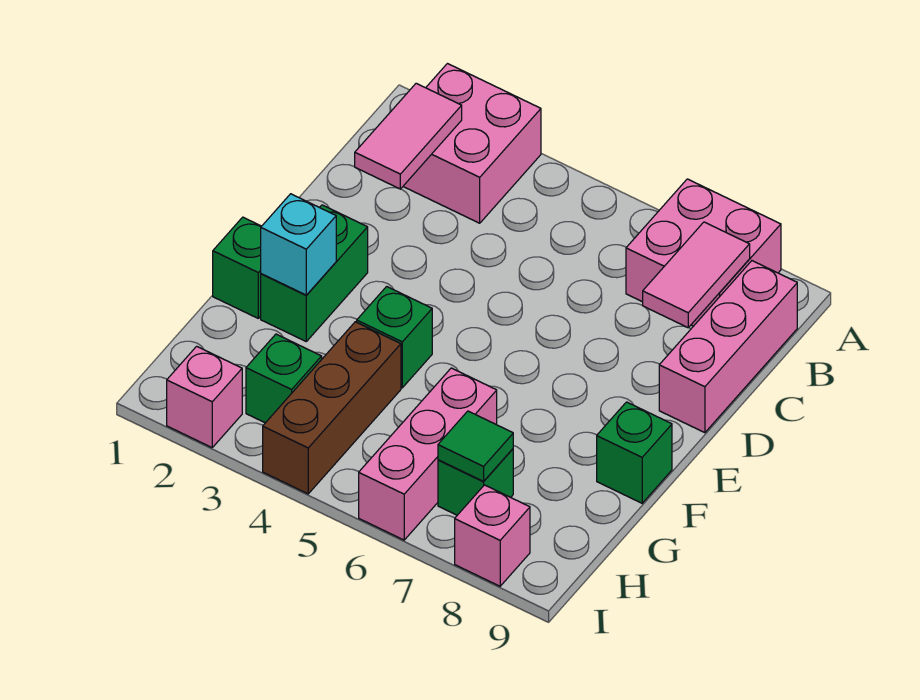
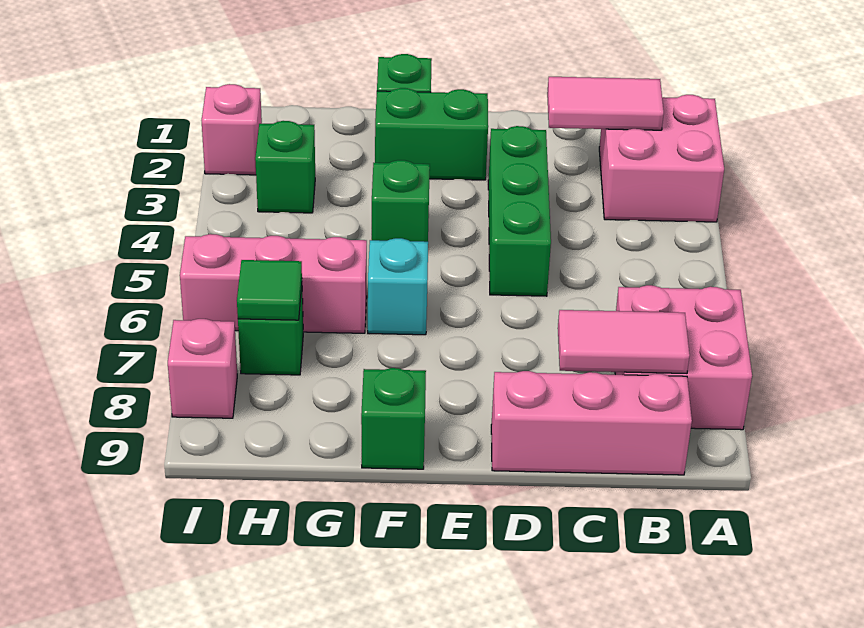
none -> green 1x3 brick [488,126,551,296]
cyan 1x1 brick [261,194,336,295] -> cyan 1x1 brick moved to [368,238,428,335]
brown 1x3 brick [263,322,401,494] -> none

